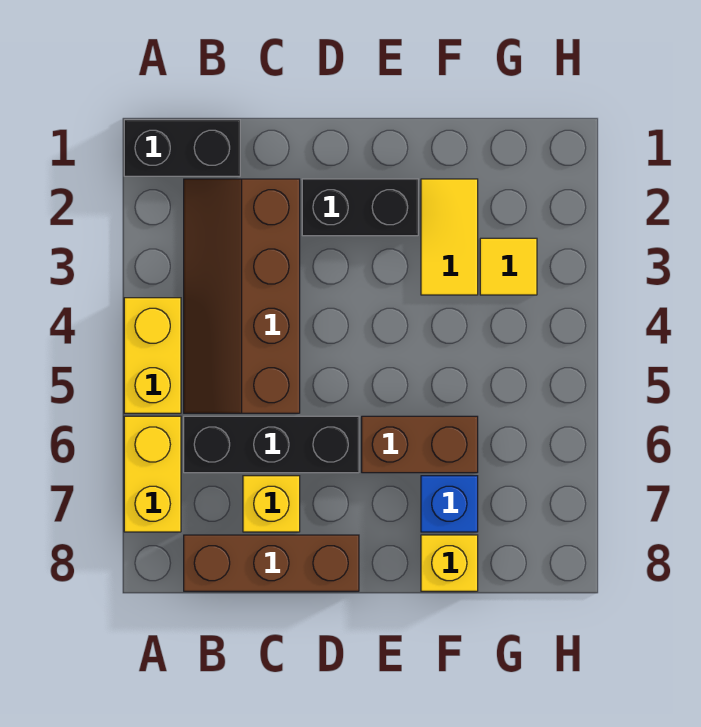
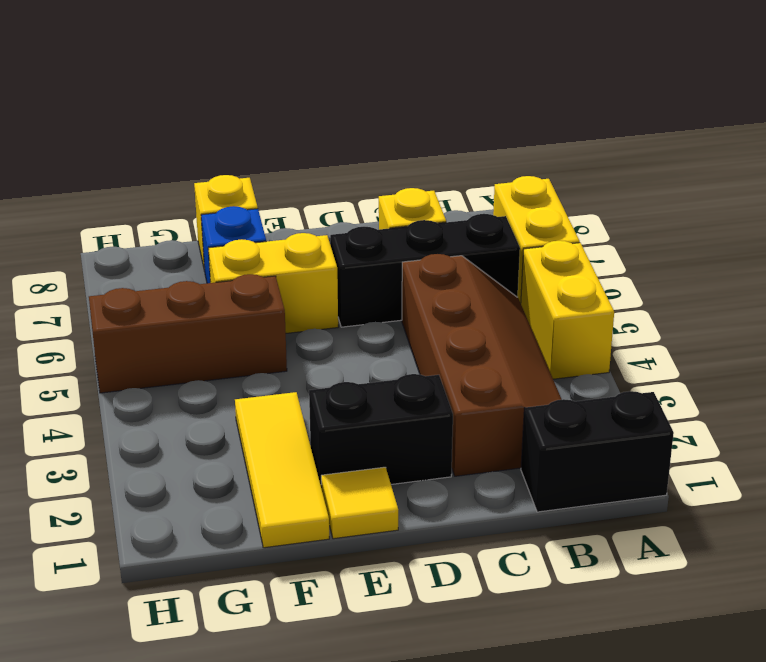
brown 1x3 brick [184,535,359,591] -> brown 1x3 brick moved to [89,274,287,393]
brown 1x2 brick [362,416,478,473] -> yellow 1x2 brick [208,233,338,333]
yellow 1x2 tile [421,179,478,295] -> yellow 1x3 tile [235,392,329,548]
yellow 1x1 tile [480,238,537,295] -> yellow 1x1 tile moved to [321,467,398,539]

